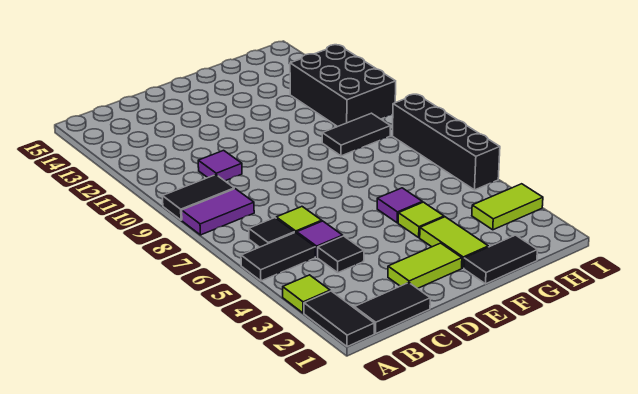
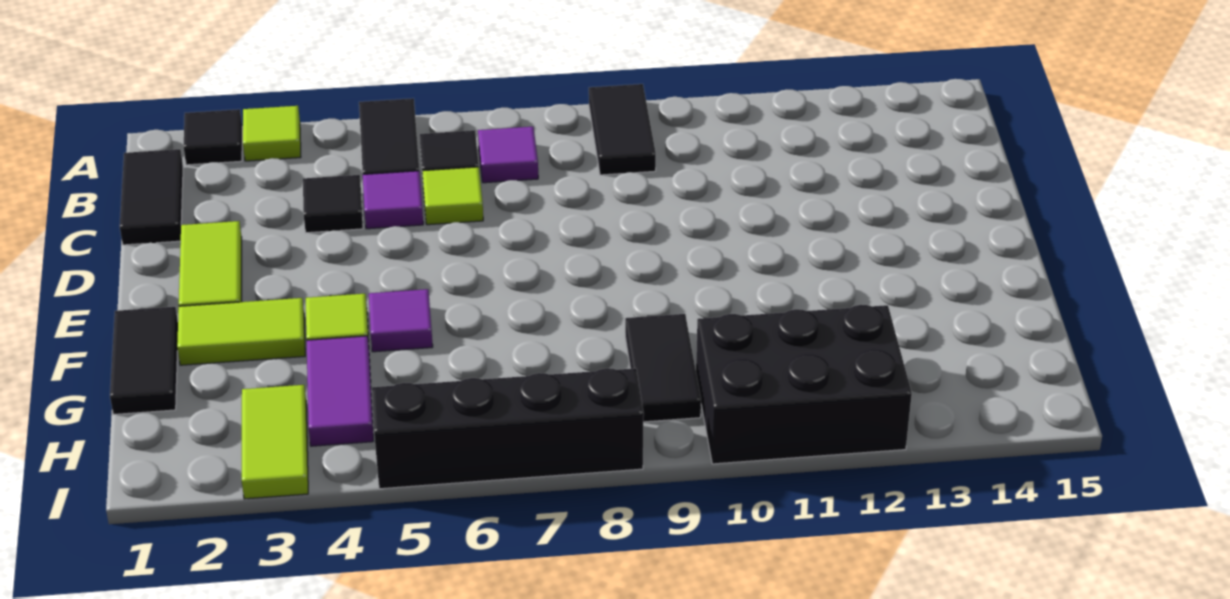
black 1x2 tile [304,291,374,347] -> black 1x1 tile [184,109,242,165]
purple 1x2 tile [182,189,254,235] -> purple 1x2 tile moved to [307,336,373,446]
purple 1x1 tile [198,150,242,181] -> purple 1x1 tile moved to [478,127,538,183]

